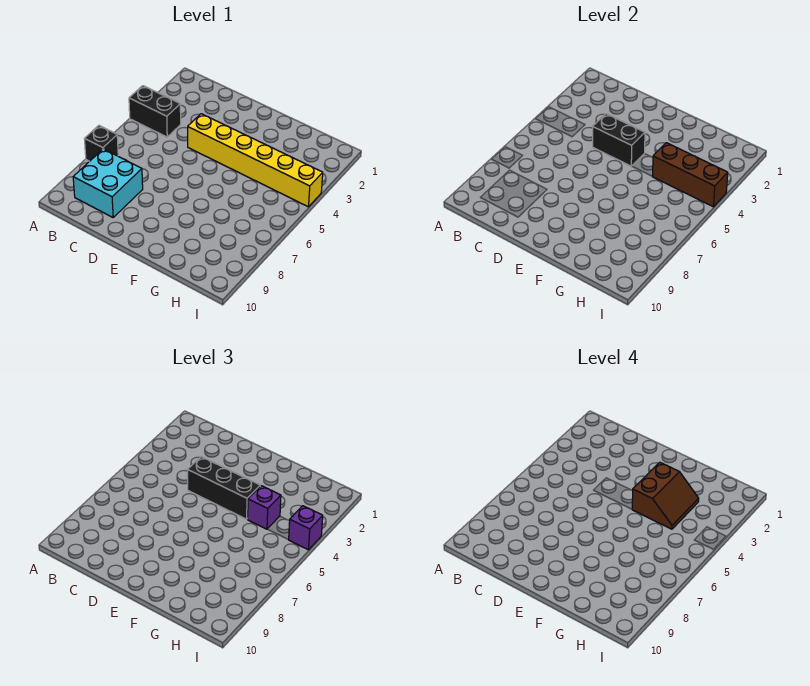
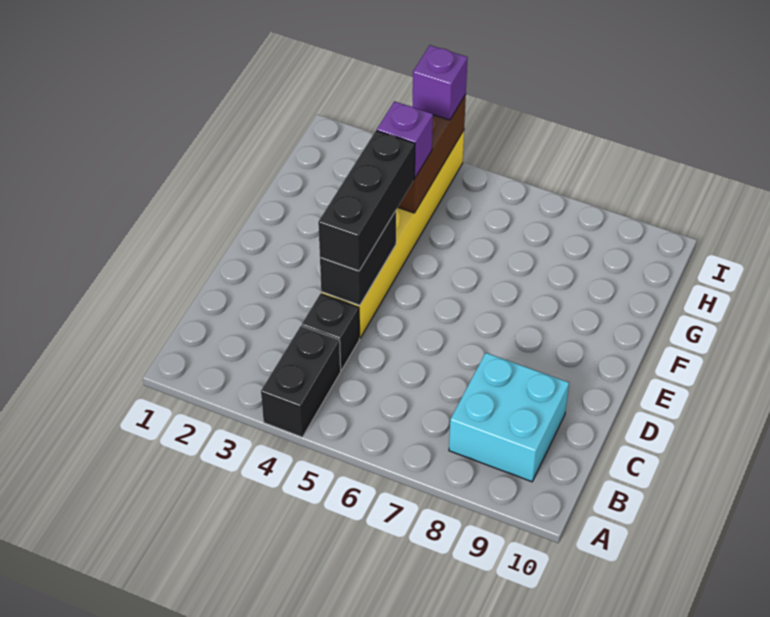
black 1x1 brick [85,126,118,161] -> black 1x1 brick moved to [302,294,359,370]
brown 2x2 slope [632,462,699,529] -> none

